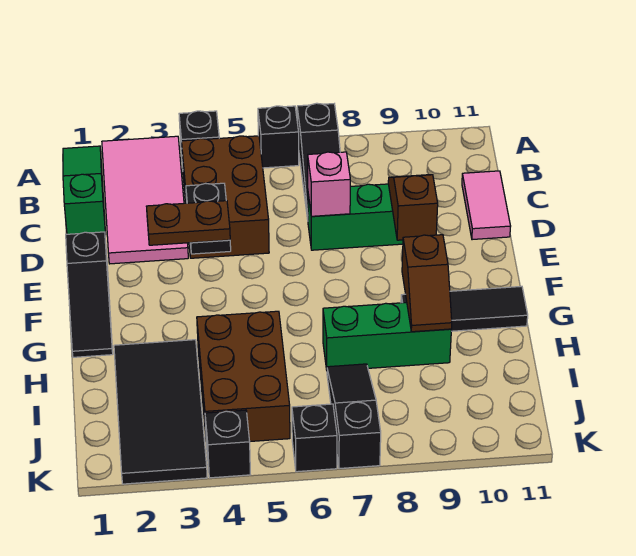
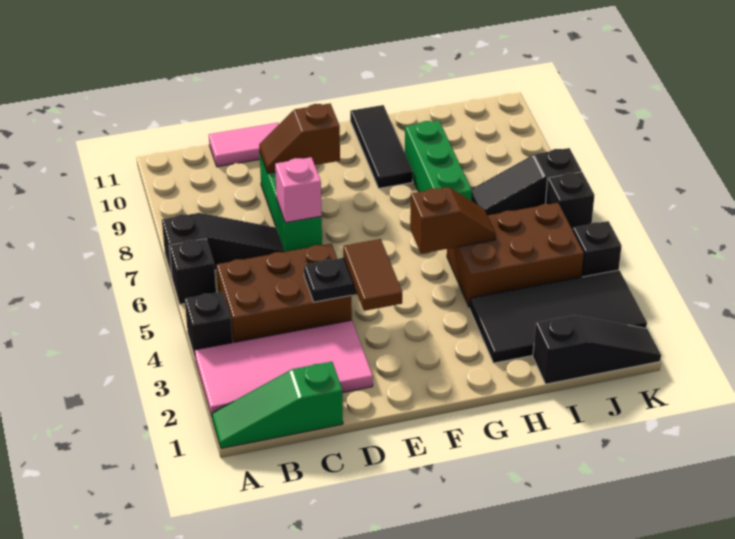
black 1x3 slope [66,232,113,357] -> black 1x3 slope moved to [533,315,661,384]
brown 1x2 plate [146,201,230,245] -> brown 1x2 tile [343,239,402,311]
brown 1x2 slope [402,235,452,332] -> brown 1x2 slope moved to [410,187,496,253]

